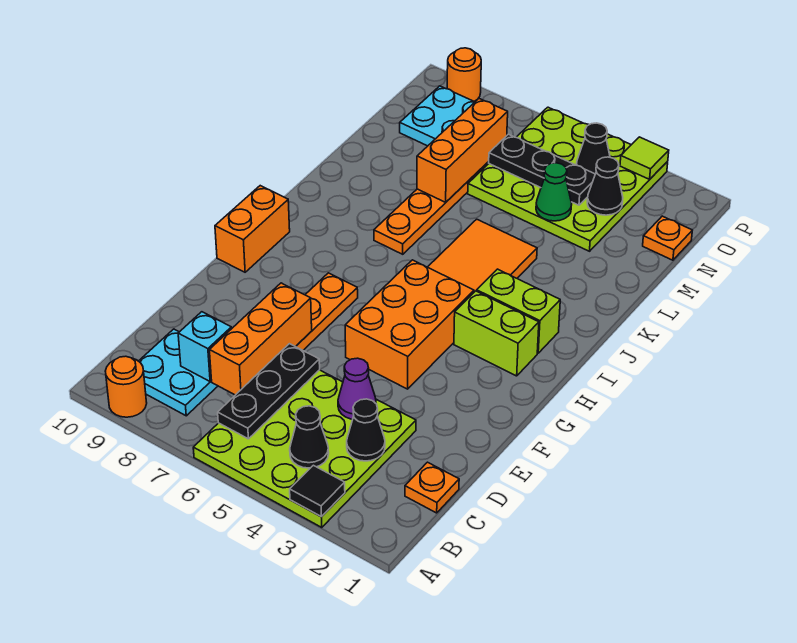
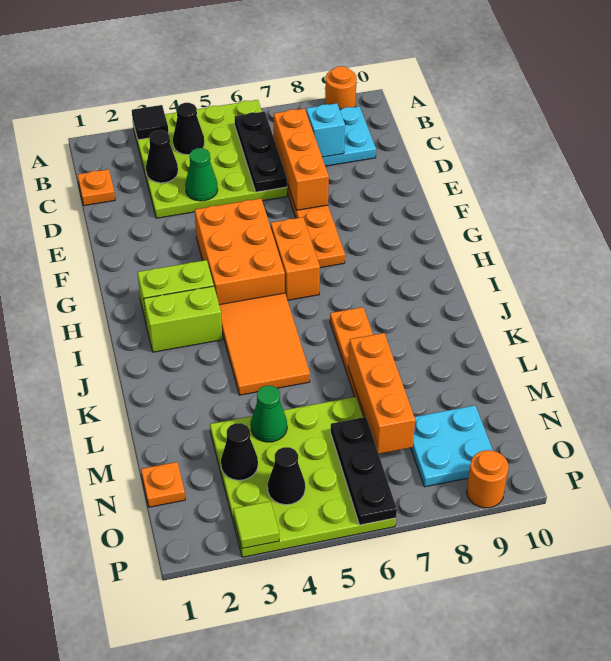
purple 1x1 cone [338,358,376,419] -> green 1x1 cone [185,148,218,201]
orange 1x2 brick [215,186,290,272] -> orange 1x2 brick moved to [271,217,320,300]
black 1x3 plate [489,134,595,205] -> black 1x3 plate turned to [331,417,397,525]

